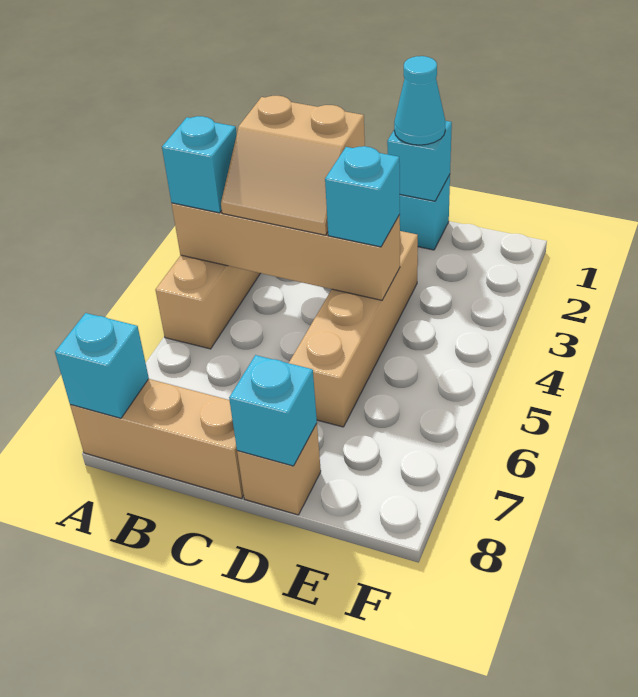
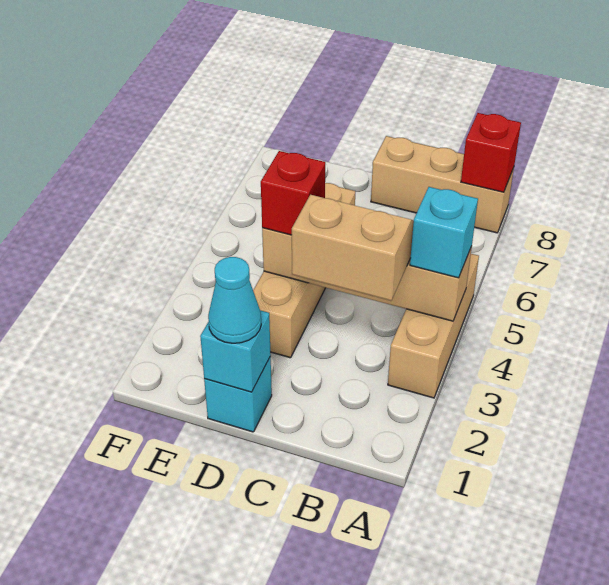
cyan 1x1 brick [55,313,149,418] -> red 1x1 brick [461,113,521,192]
cyan 1x1 brick [325,146,400,247] -> red 1x1 brick [261,151,325,235]
tan 1x1 brick [237,424,321,515] -> none
cyan 1x1 brick [229,355,317,466] -> none

